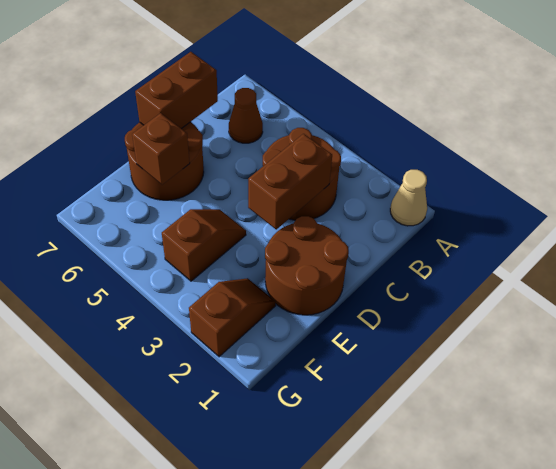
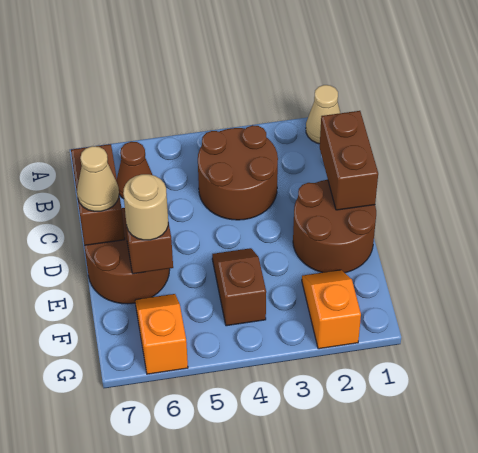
brown 1x2 brick [248,134,332,229] -> brown 1x2 brick moved to [320,111,378,210]
none -> tan 1x1 cone [77,146,119,211]
none -> tan 1x1 round brick [123,174,168,240]
brown 1x2 slope [189,278,276,357] -> orange 1x2 slope [302,270,361,349]
none -> orange 1x2 slope [135,294,188,374]

